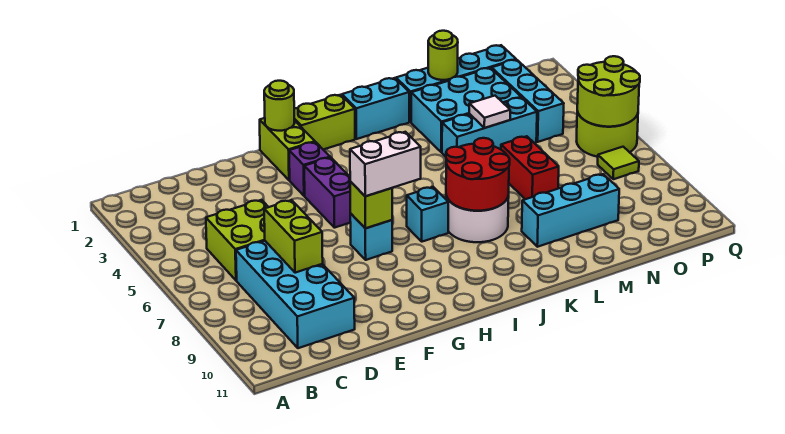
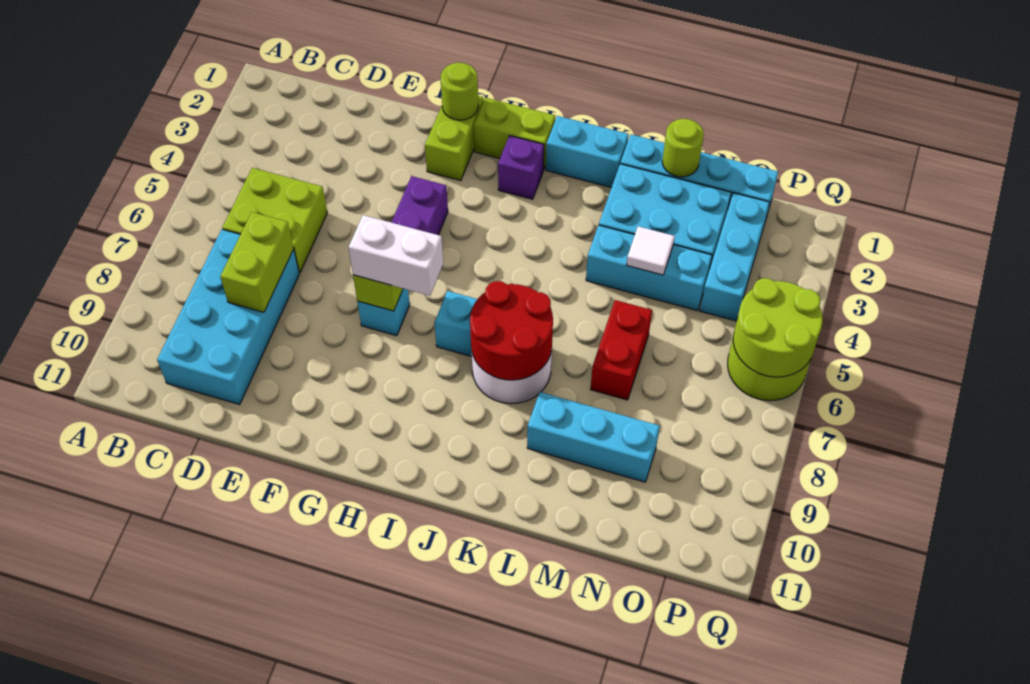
purple 1x1 brick [289,142,330,196] -> purple 1x1 brick moved to [498,136,544,199]
lime 1x1 tile [598,147,639,179] -> none

